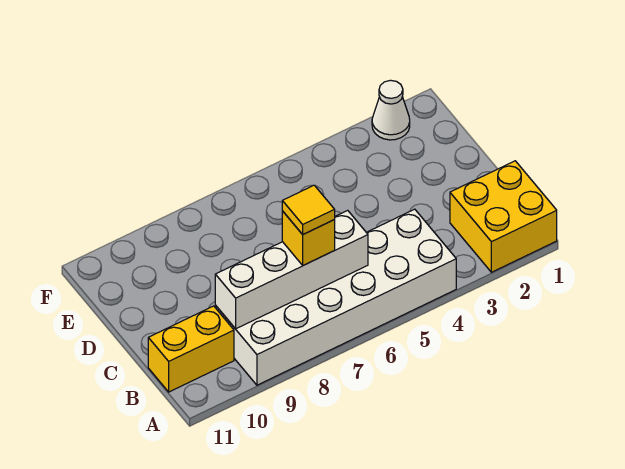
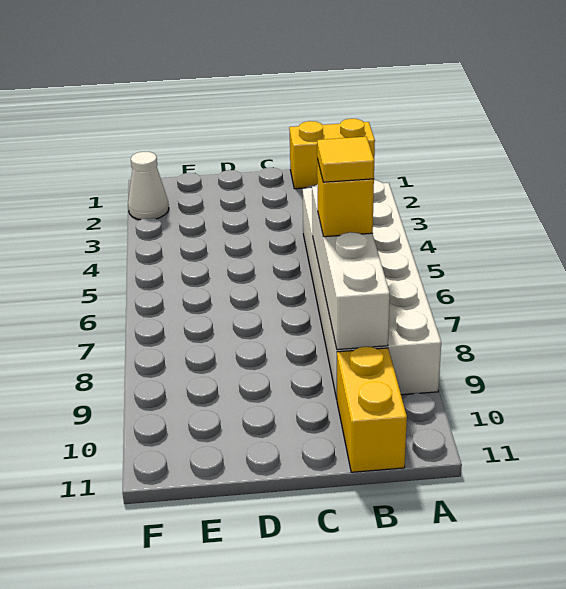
yellow 2x2 brick [450,161,557,272] -> yellow 1x2 brick [289,119,375,189]

